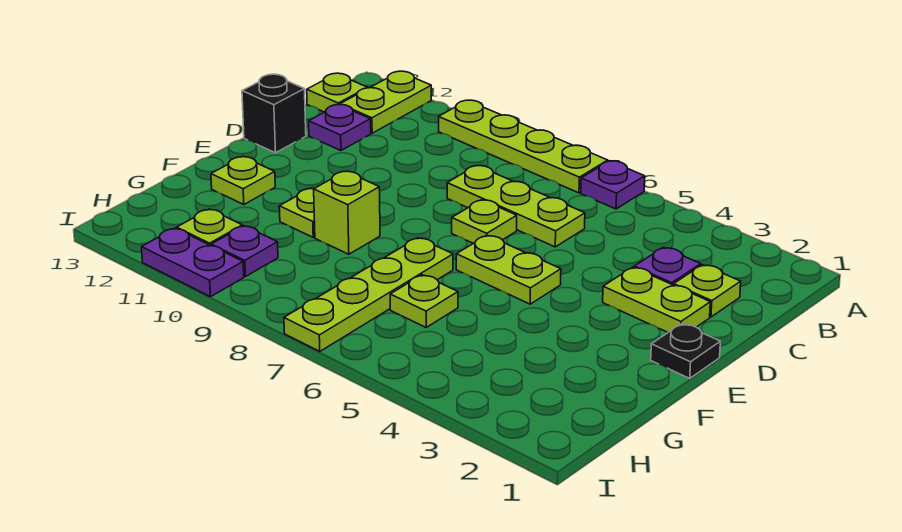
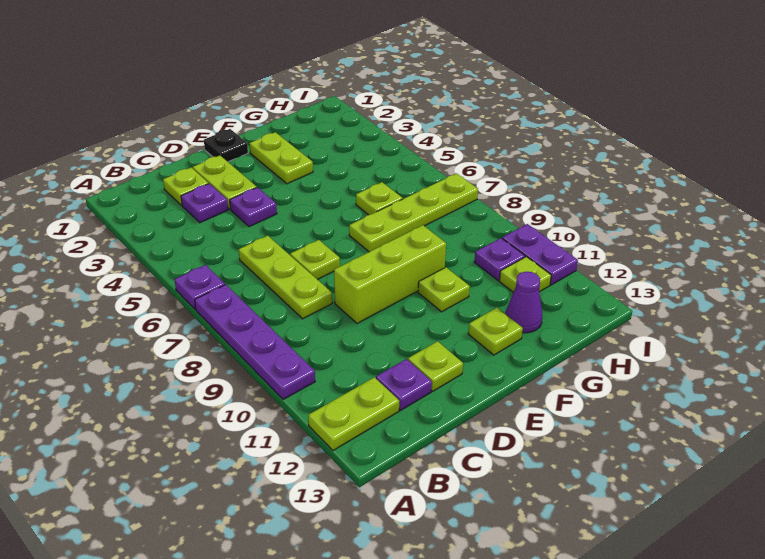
lime 1x4 plate [439,100,608,193] -> purple 1x4 plate [195,285,315,399]
lime 1x1 plate [307,73,367,112] -> lime 1x1 plate moved to [408,341,463,391]
none -> purple 1x1 plate [230,187,277,227]
black 1x1 brick [242,74,306,153] -> none
lime 1x2 plate [456,235,561,304] -> lime 1x2 plate moved to [249,132,313,184]
lime 1x1 brick [314,171,380,254] -> lime 1x3 brick [334,225,446,323]
none -> purple 1x1 cone [506,272,542,333]

